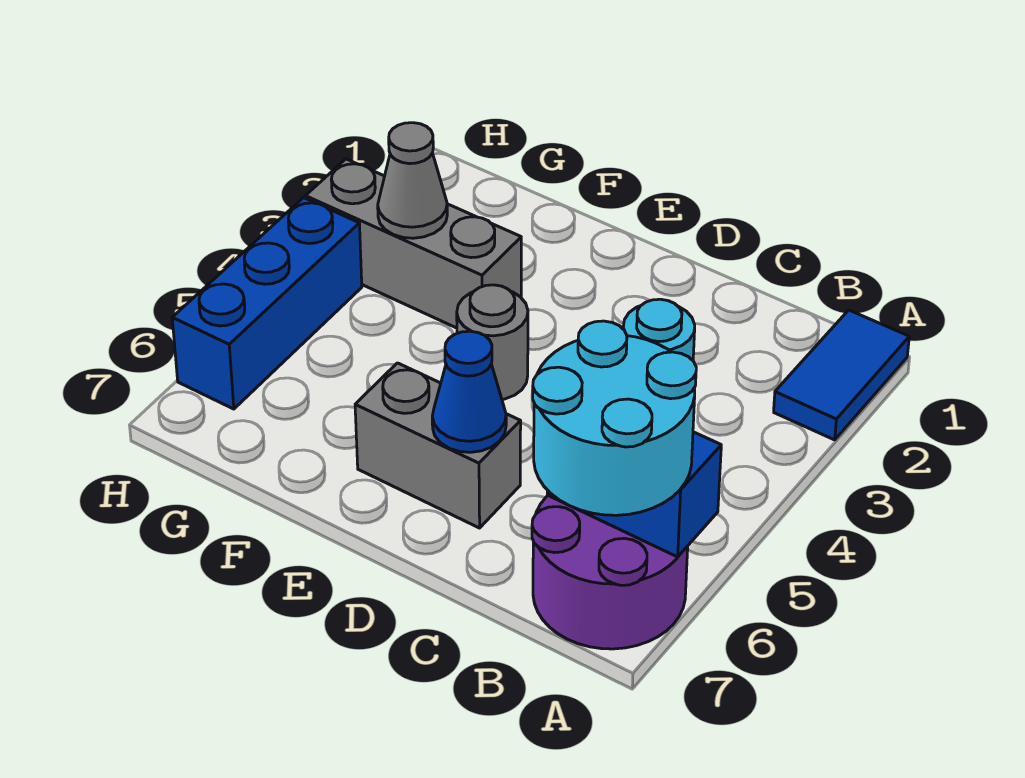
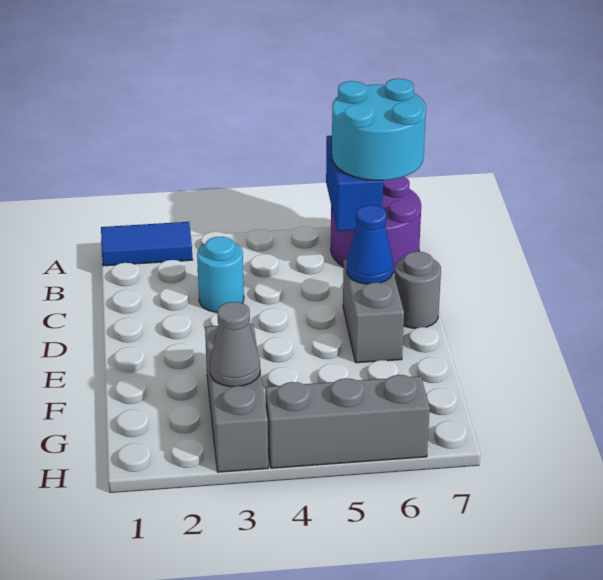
grey 1x1 round brick [457,285,528,399] -> grey 1x1 round brick moved to [395,252,441,328]
blue 1x3 brick [172,198,362,409] -> grey 1x3 brick [265,375,430,468]

